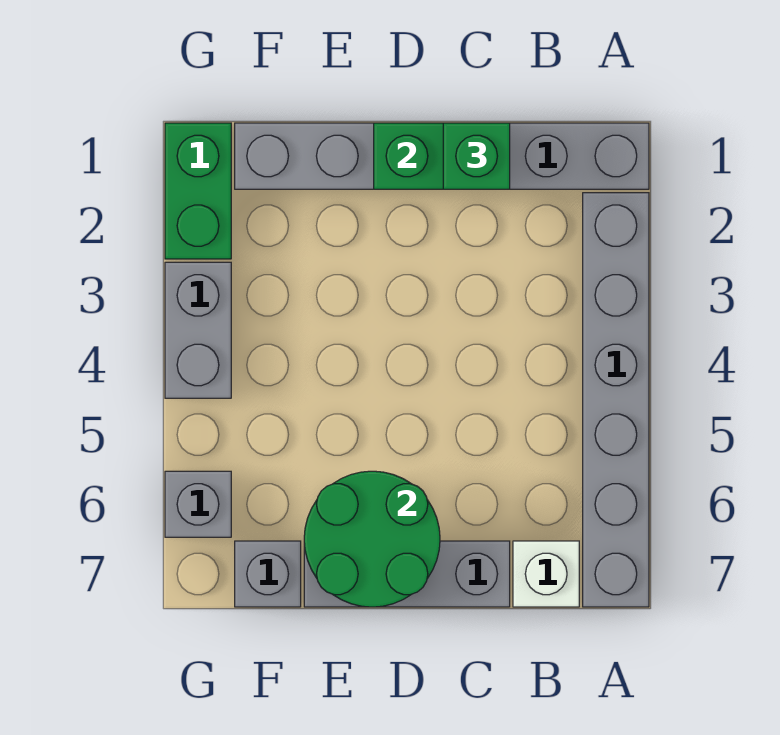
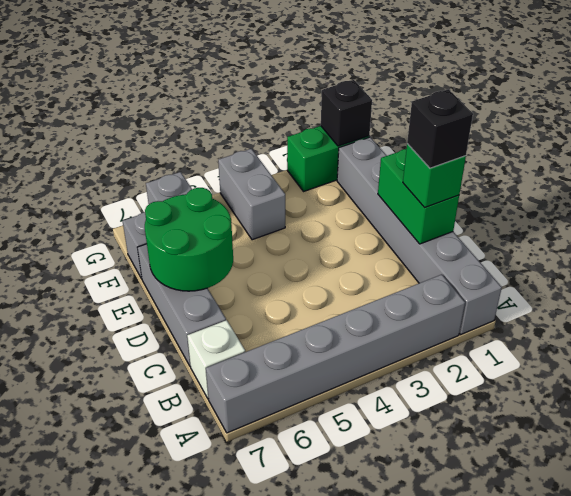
none -> black 1x1 brick [407,89,473,168]
none -> black 1x1 brick [321,80,372,146]
grey 1x2 brick [165,262,231,398] -> grey 1x2 brick turned to [218,149,285,240]

